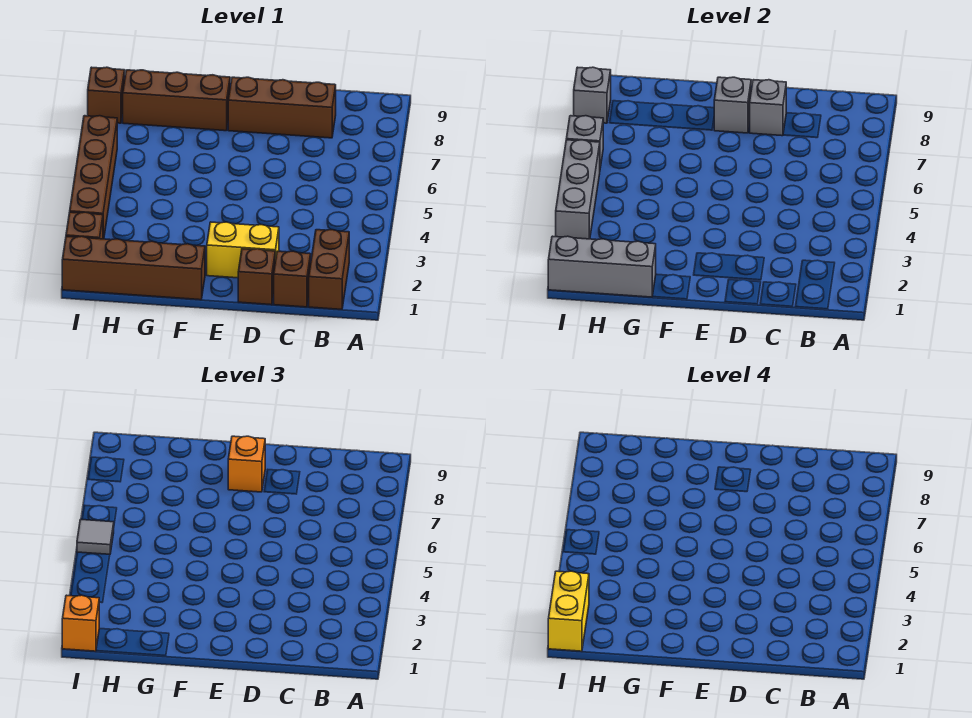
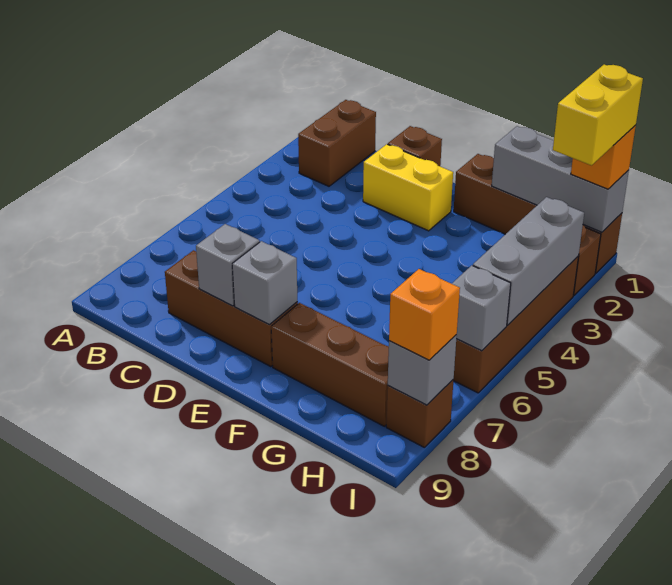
brown 1x1 brick [274,251,311,307] -> none
orange 1x1 brick [228,436,265,492] -> orange 1x1 brick moved to [389,269,460,360]
grey 1x1 tile [77,520,114,554] -> none

